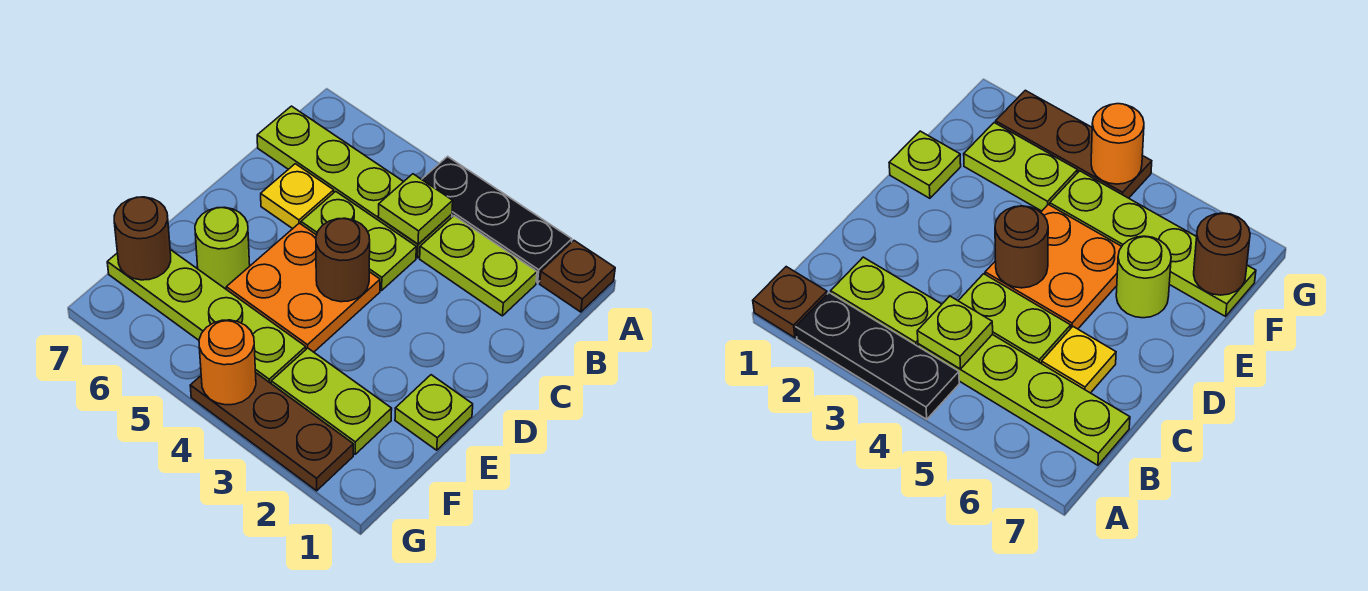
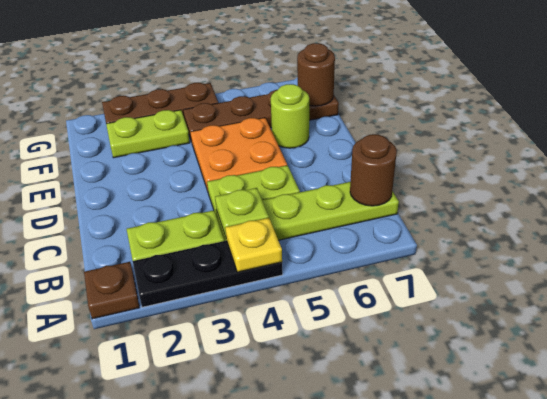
yellow 1x1 plate [261,164,334,229] -> yellow 1x1 plate moved to [225,218,282,272]
brown 1x1 round brick [316,218,370,302] -> brown 1x1 round brick moved to [350,134,397,206]
lime 1x1 plate [395,375,473,450] -> none
lime 1x4 plate [107,250,306,383] -> brown 1x4 plate [183,90,339,141]
orange 1x1 round brick [199,320,256,405] -> none

